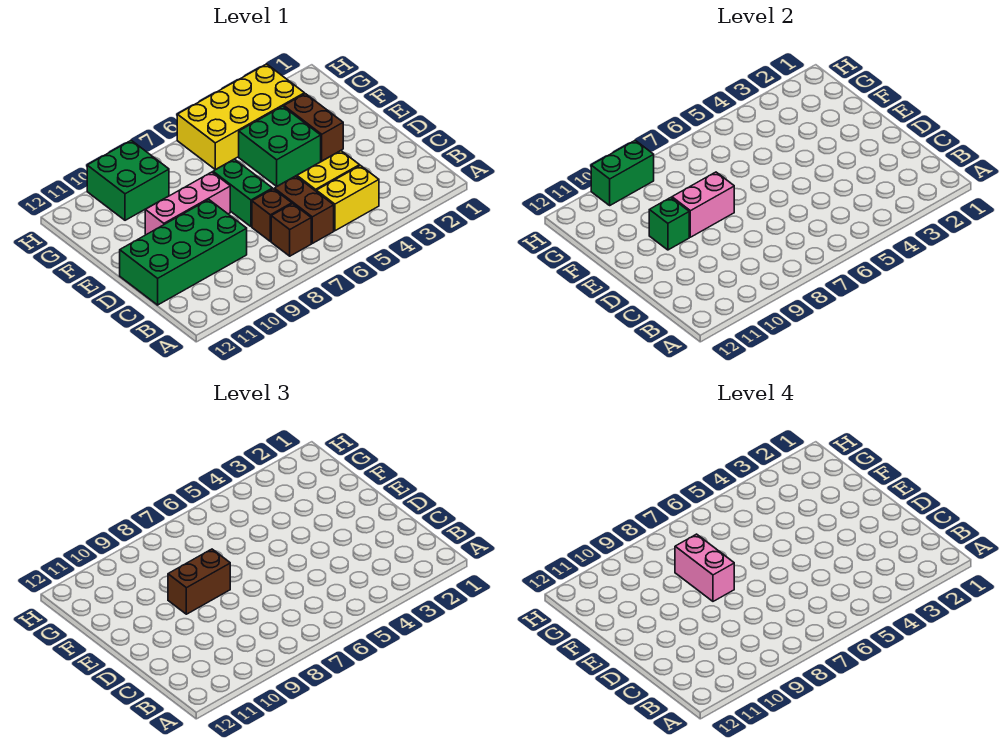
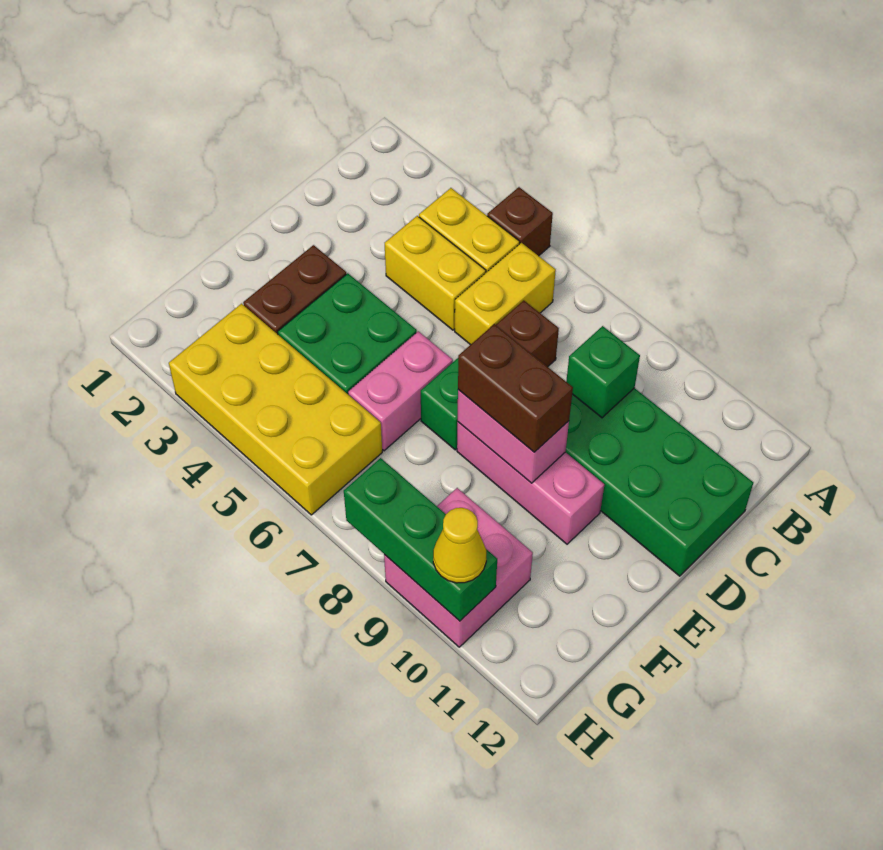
brown 1x2 brick [274,176,334,243] -> yellow 1x2 brick [455,243,556,345]
brown 1x1 brick [271,204,311,256] -> brown 1x1 brick moved to [487,187,553,256]
pink 1x2 brick [675,534,734,601] -> pink 1x2 brick moved to [348,331,453,451]
green 1x1 brick [649,198,689,250] -> green 1x1 brick moved to [566,326,640,418]
green 2x2 brick [87,140,169,220] -> pink 2x2 brick [384,488,533,647]
green 1x2 brick [591,140,654,205] -> green 1x3 brick [344,458,497,621]
none -> yellow 1x1 cone [433,508,486,583]

